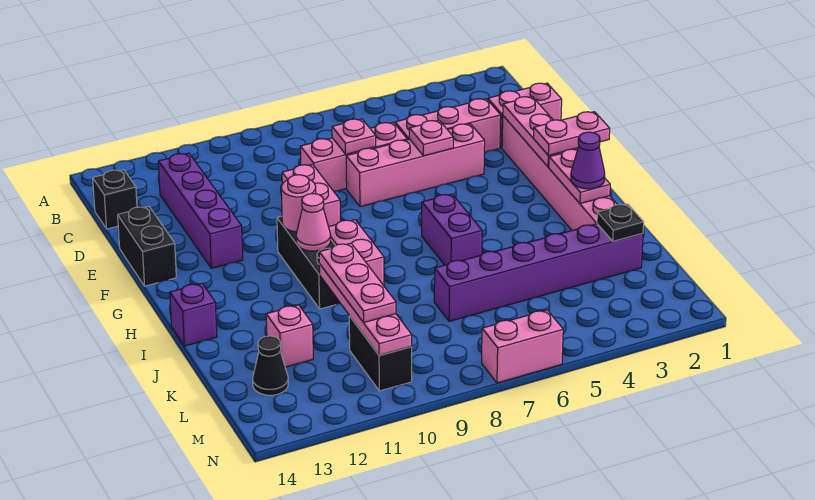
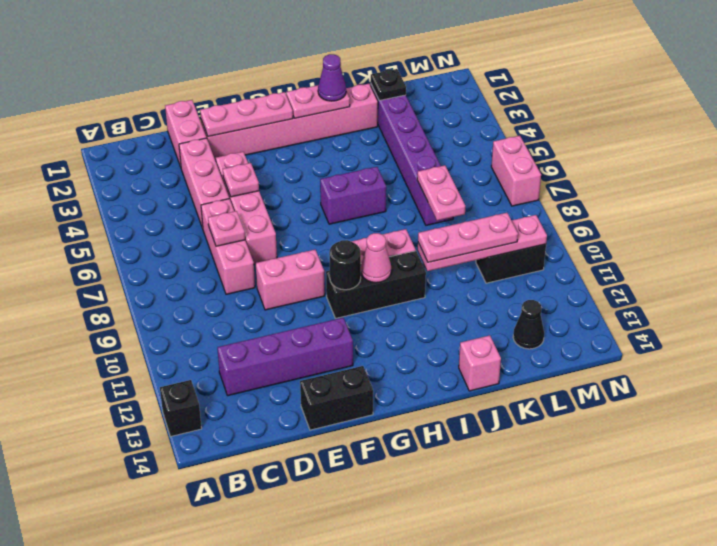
black 1x1 brick [93,170,137,229] -> black 1x1 brick moved to [160,380,202,437]
pink 1x2 plate [534,112,610,155] -> pink 1x2 plate moved to [417,165,465,221]
pink 1x1 round brick [281,175,316,232] -> black 1x1 round brick [329,240,361,290]
purple 1x1 brick [170,283,217,346] -> none
pink 1x1 brick [266,305,313,367] -> pink 1x1 brick moved to [459,335,501,391]

